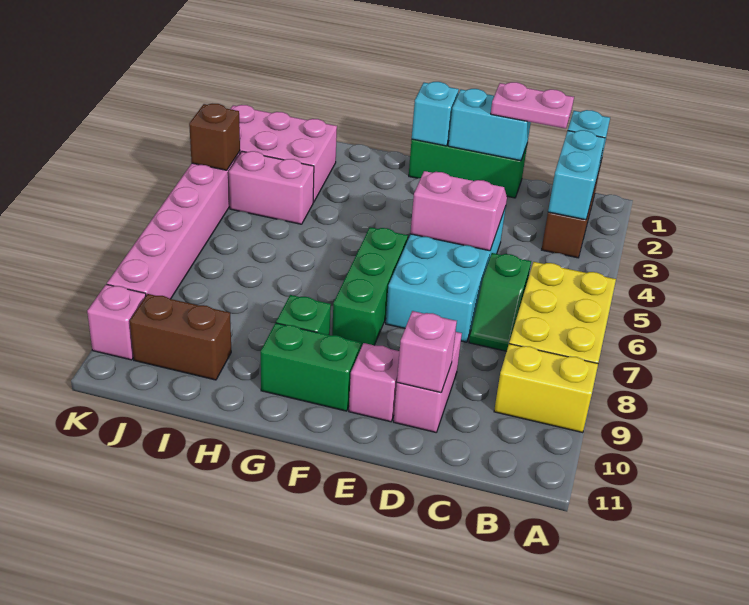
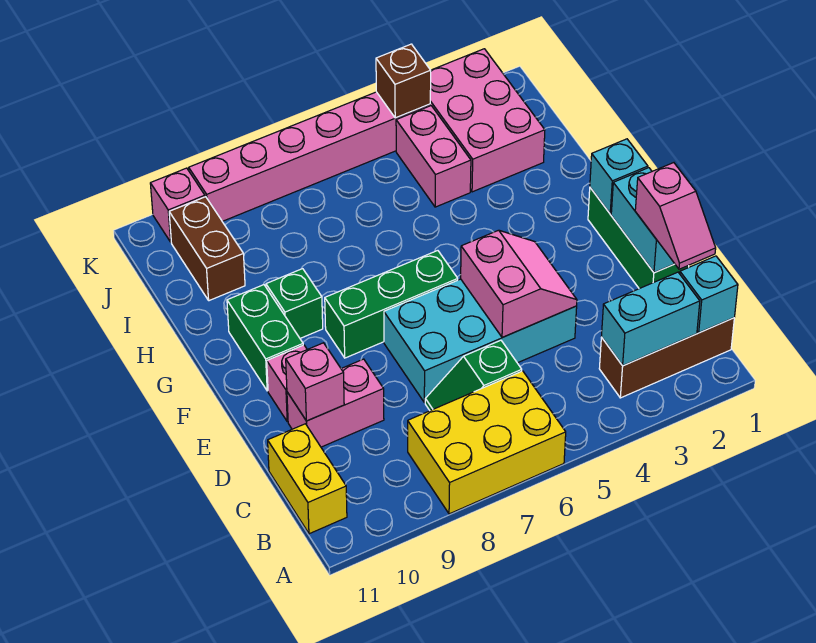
yellow 1x2 brick [494,344,598,433] -> yellow 1x2 brick moved to [268,424,347,534]
pink 1x2 plate [491,82,574,129] -> pink 1x2 slope [635,163,716,269]

